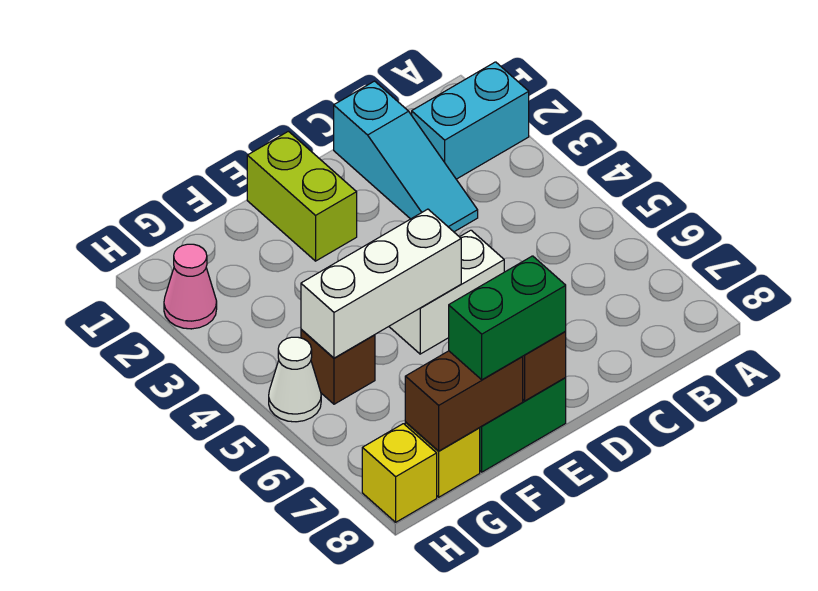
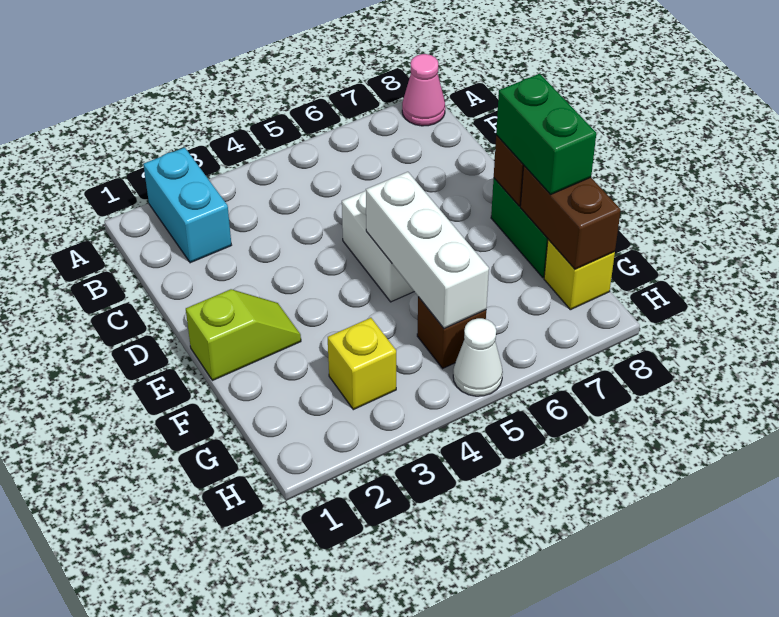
cyan 1x3 slope [334,81,478,232] -> none
lime 1x2 brick [247,131,357,261] -> lime 1x2 slope [186,289,301,381]
pink 1x1 cone [164,244,217,329] -> pink 1x1 cone moved to [402,54,445,126]
yellow 1x1 brick [362,424,437,522] -> yellow 1x1 brick moved to [328,318,396,410]

